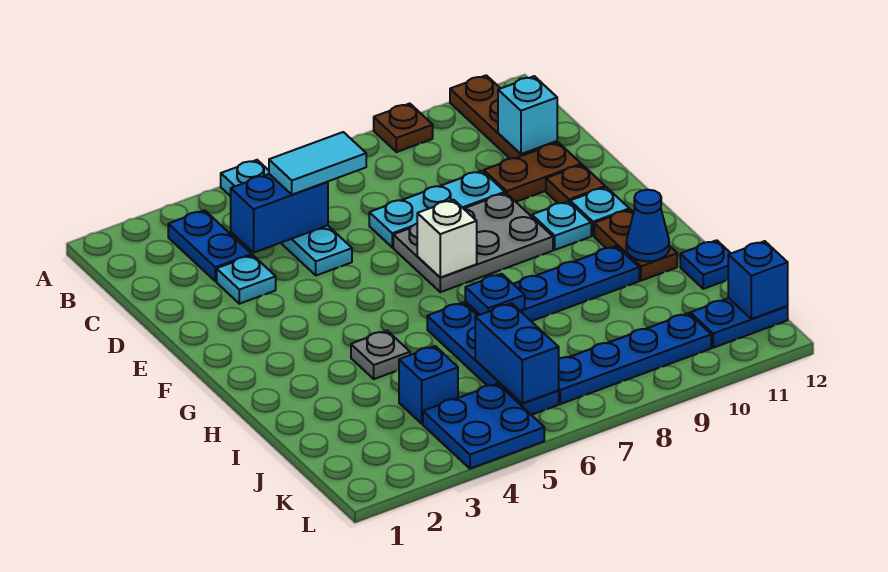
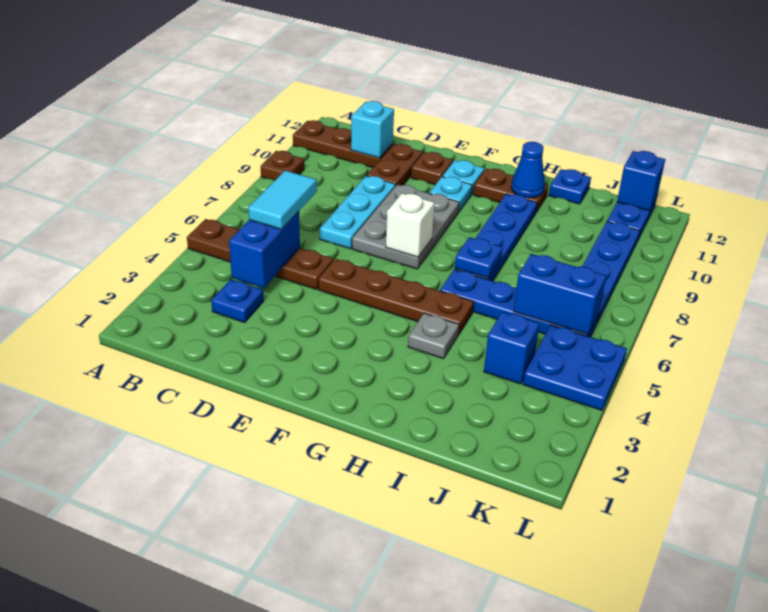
cyan 1x4 plate [221,160,352,275] -> brown 1x4 plate [187,219,333,289]
blue 1x2 plate [168,210,252,281] -> blue 1x1 plate [211,279,264,323]
cyan 1x1 plate [217,255,276,304] -> none
none -> brown 1x4 plate [318,259,474,335]

